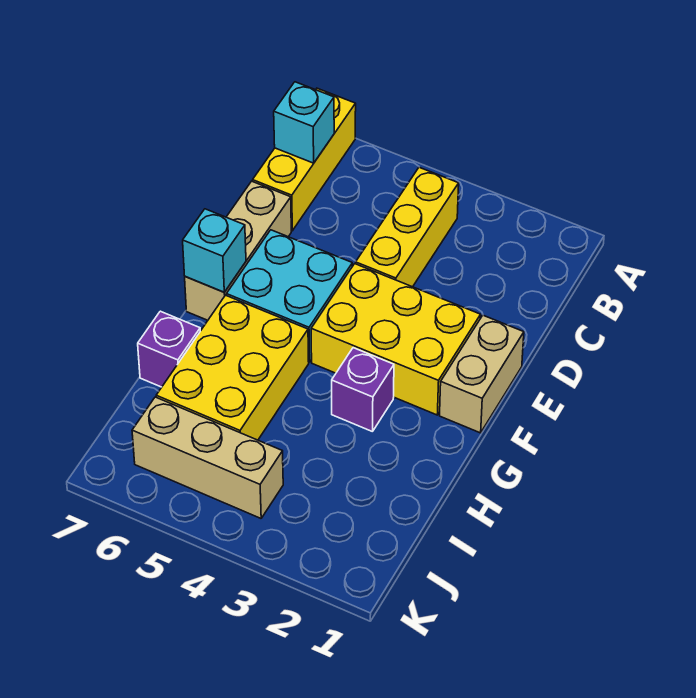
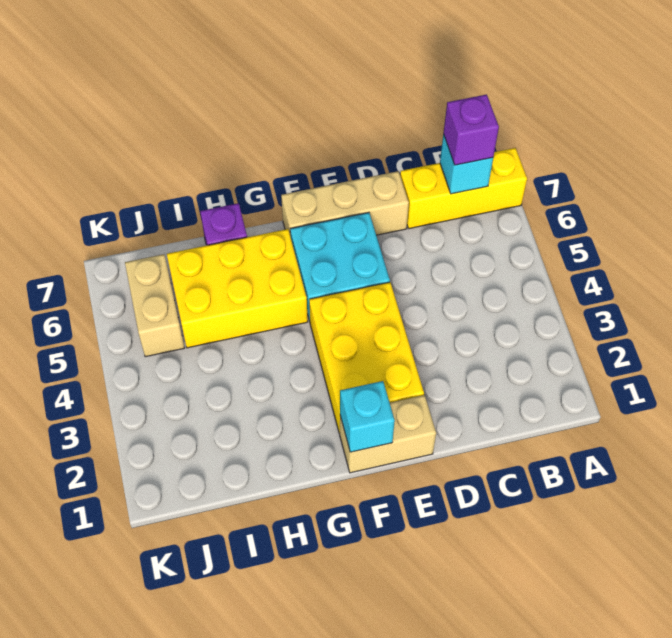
yellow 1x3 brick [356,167,459,287] -> none
cyan 1x1 brick [183,209,246,292] -> cyan 1x1 brick moved to [340,381,395,452]
purple 1x1 brick [332,348,394,432] -> purple 1x1 brick moved to [444,94,499,165]
tan 1x3 brick [132,397,283,518] -> tan 1x2 brick [125,254,184,357]

